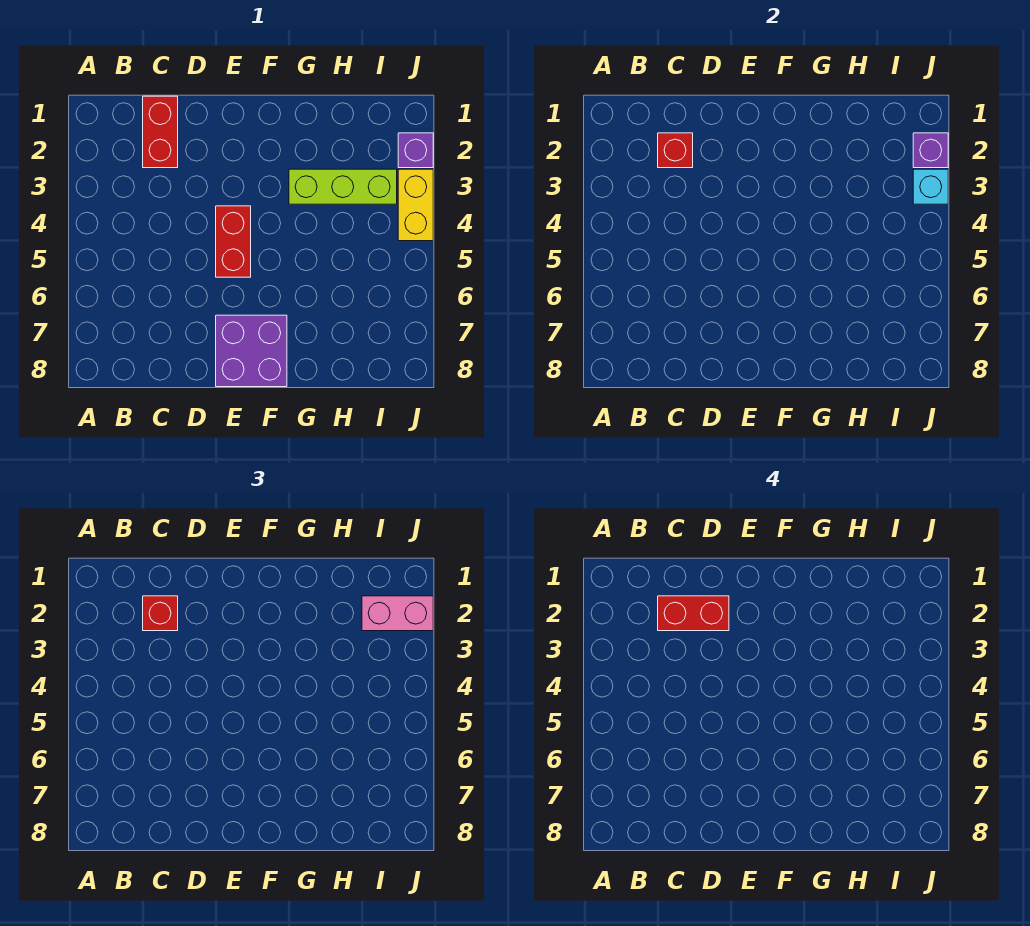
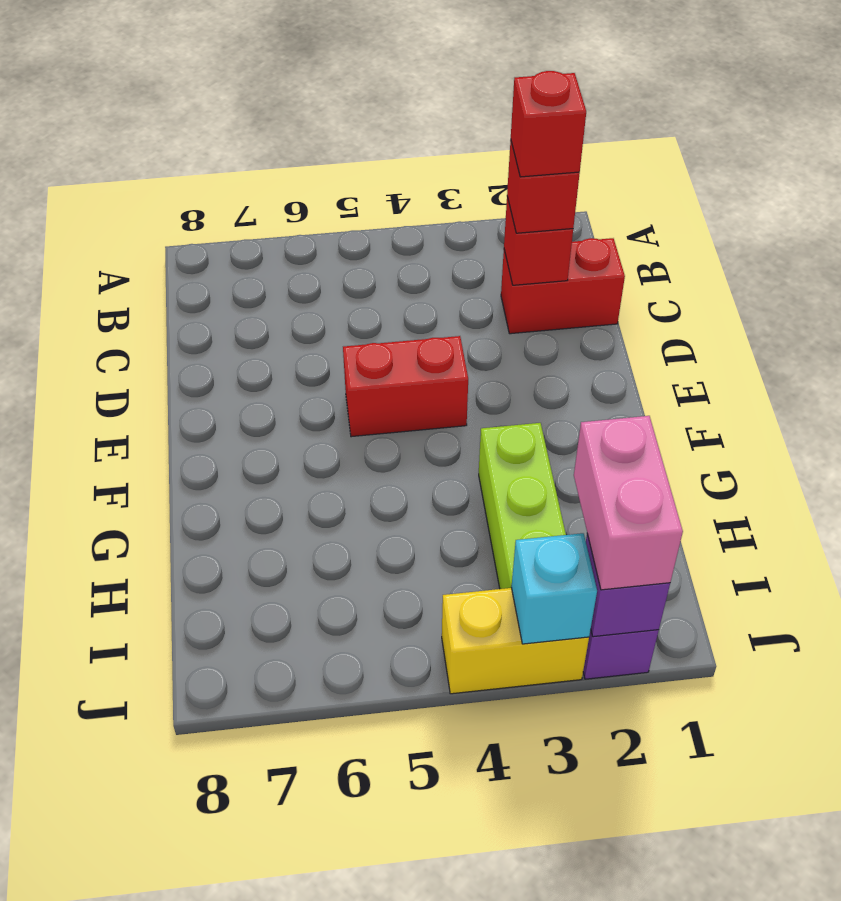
red 1x2 brick [658,596,729,631] -> red 1x1 brick [511,71,586,177]
purple 2x2 brick [216,315,287,387] -> none

